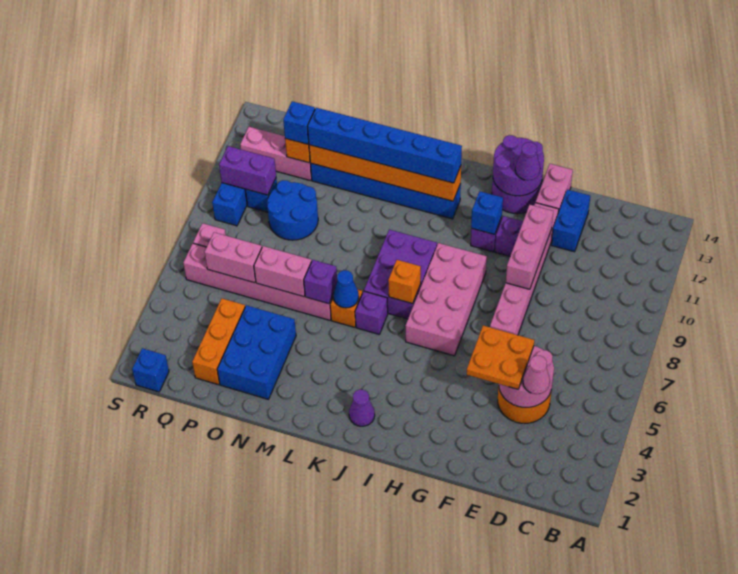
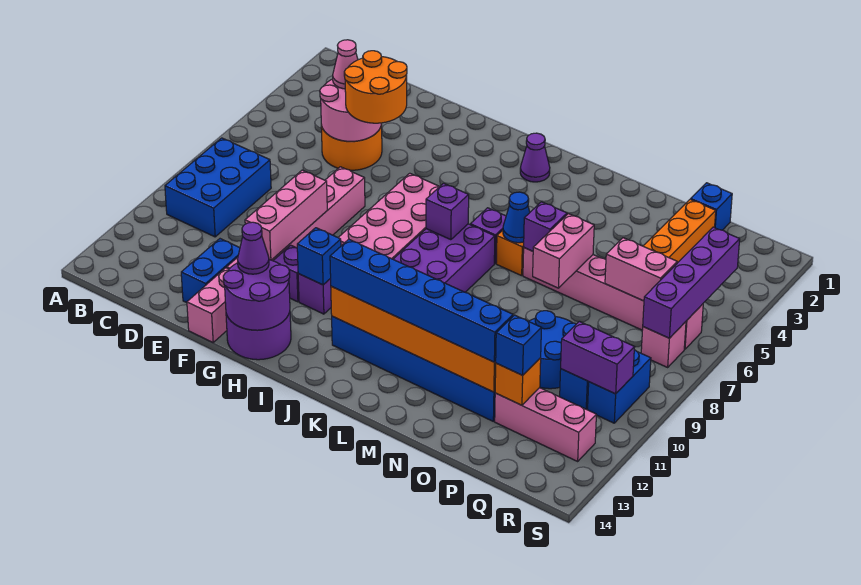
orange 2x2 plate [467,326,534,389] -> orange 2x2 round brick [344,51,407,123]
orange 1x1 brick [388,260,421,304] -> purple 1x1 brick [426,183,469,240]
blue 2x3 brick [217,305,296,399] -> blue 2x3 brick moved to [165,138,271,237]
pink 1x2 brick [254,246,312,297] -> pink 1x2 brick turned to [533,214,594,288]
blue 1x1 brick [132,348,169,392] -> blue 1x1 brick moved to [691,183,732,230]
none -> purple 1x4 brick [643,227,740,338]

